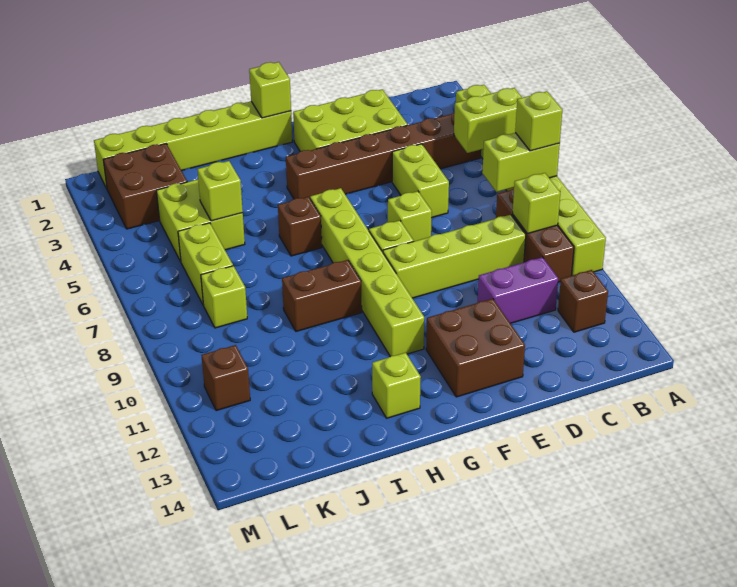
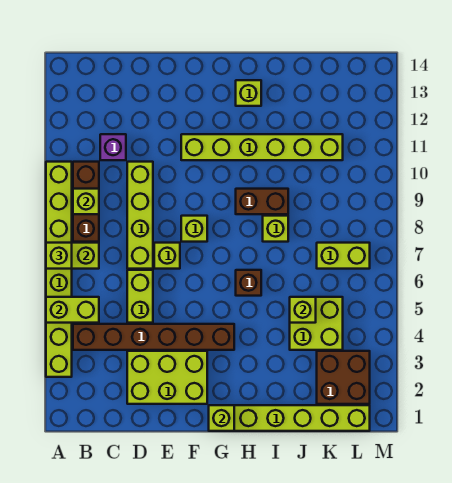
brown 1x1 brick [558,270,608,332] -> none
lime 1x4 brick [383,215,526,298] -> lime 1x4 brick turned to [127,162,153,269]
purple 1x2 brick [478,257,558,323] -> purple 1x1 brick [100,134,126,160]
brown 2x2 brick [426,299,525,397] -> none
lime 1x6 brick [310,188,424,357] -> lime 1x6 brick turned to [181,134,343,160]
lime 1x2 brick [178,223,233,304] -> lime 1x2 brick turned to [317,243,370,269]
lime 1x1 brick [201,266,247,328] -> lime 1x1 brick moved to [263,216,288,242]
brown 1x1 brick [202,345,250,411] -> none

